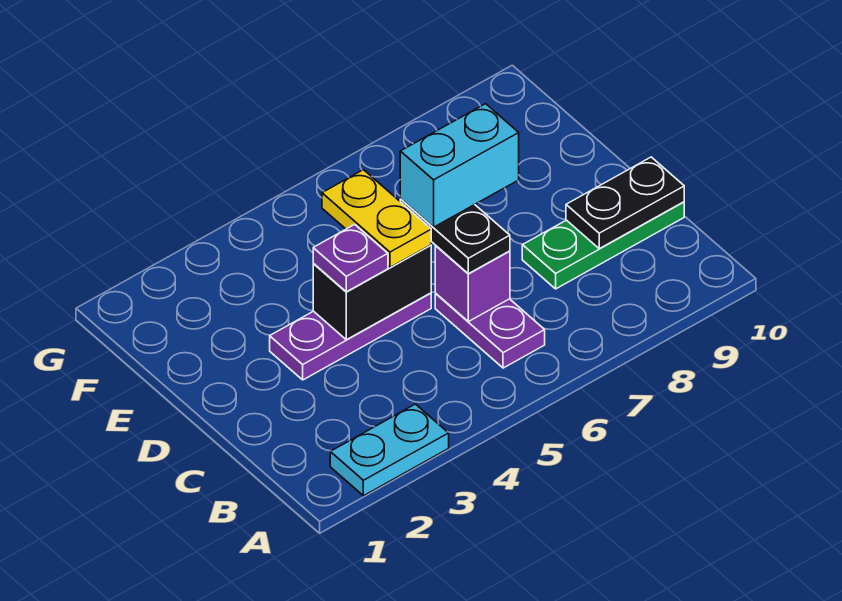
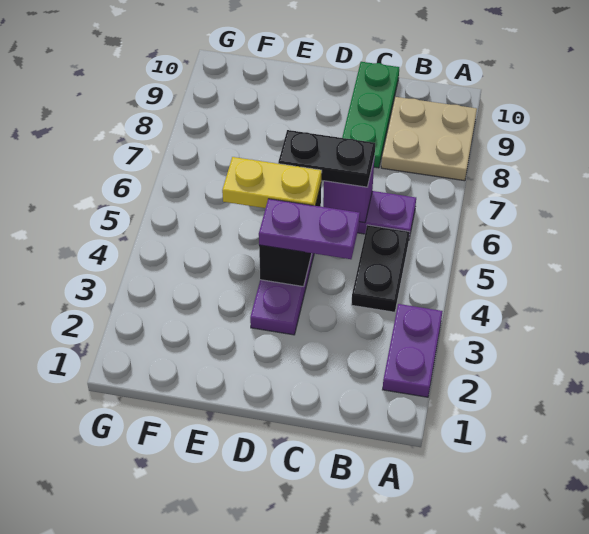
cyan 1x2 plate [330,404,449,496] -> purple 1x2 plate [383,304,442,397]
none -> tan 2x2 plate [381,97,477,181]
black 1x2 plate [566,157,684,249] -> black 1x2 plate moved to [351,225,410,312]
purple 1x1 plate [313,225,388,292] -> purple 1x2 plate [259,199,360,259]
cyan 1x2 brick [400,104,519,227] -> none

